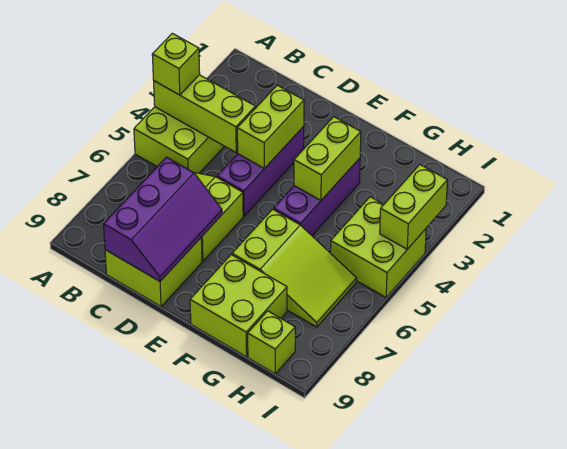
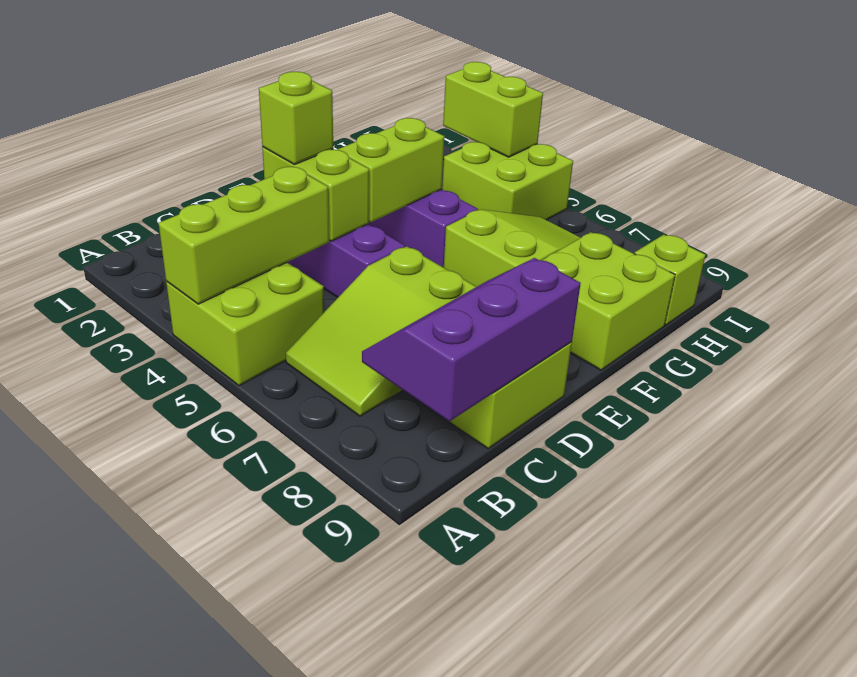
lime 1x1 brick [152,33,200,95] -> lime 1x1 brick moved to [259,72,333,165]
purple 2x3 slope [104,157,222,281] -> purple 2x3 slope turned to [362,258,581,422]
lime 1x2 brick [294,117,361,200] -> lime 1x2 brick turned to [337,118,444,222]

